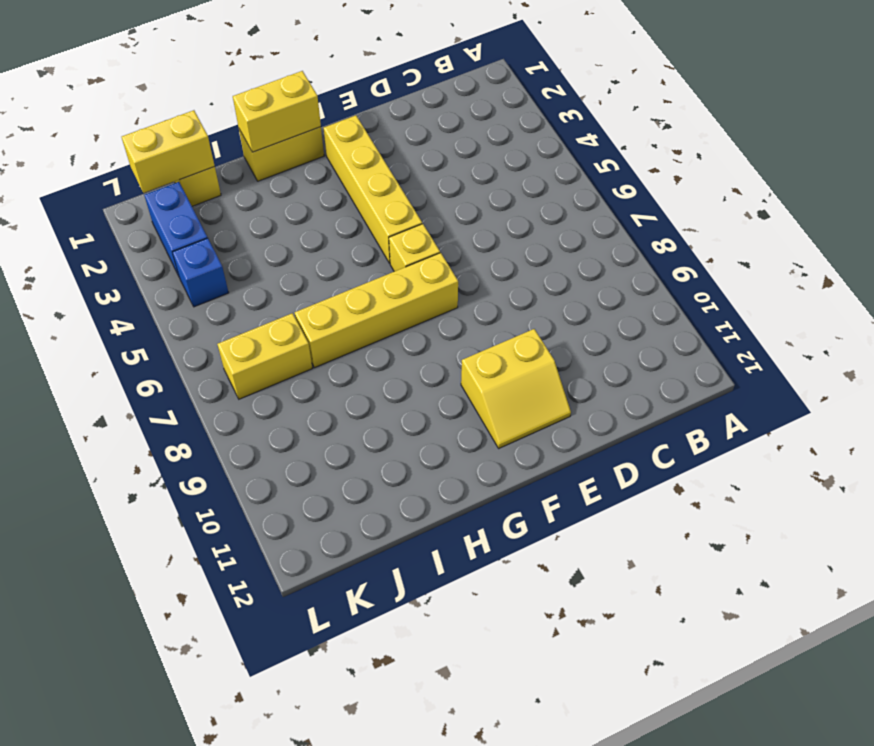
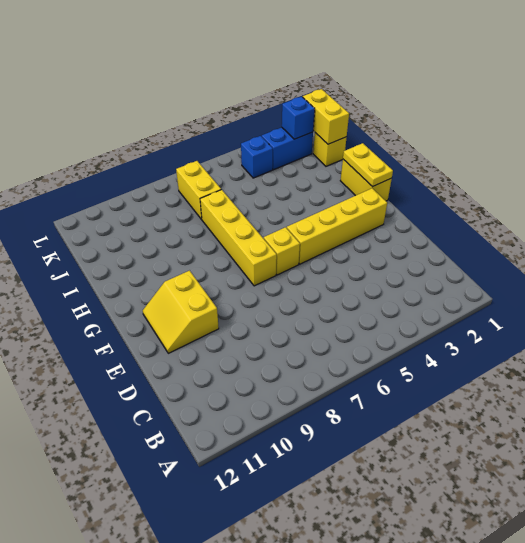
yellow 1x2 brick [233,71,321,152] -> yellow 1x2 plate [343,143,393,187]
none -> blue 1x1 brick [282,97,315,139]

